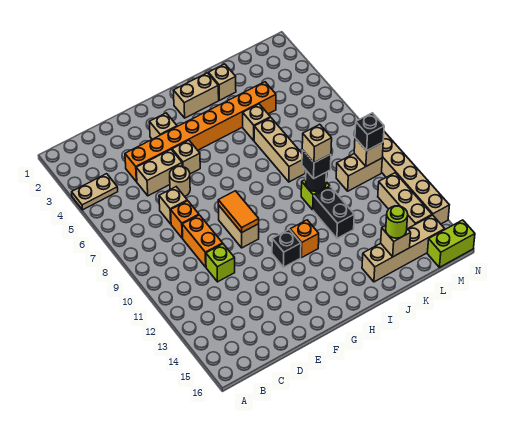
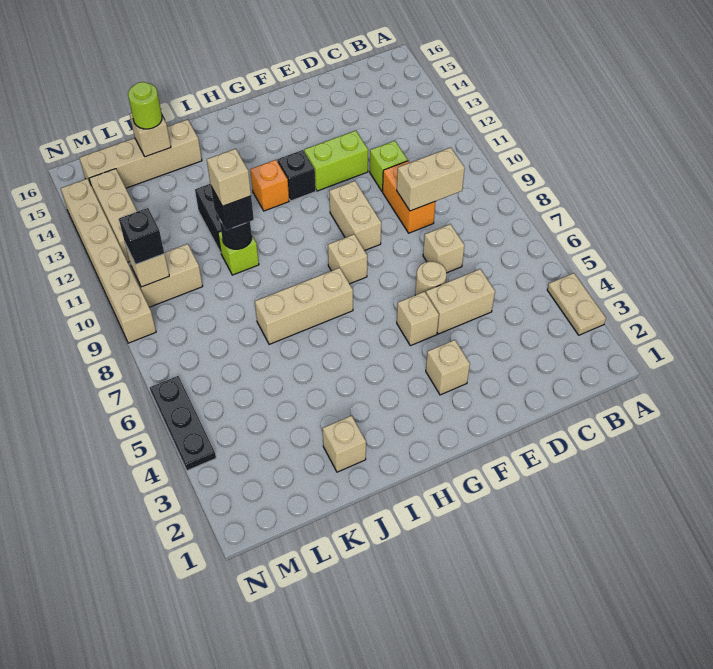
tan 1x2 plate [72,174,118,210] -> tan 1x2 plate turned to [547,273,606,335]
orange 1x8 brick [125,82,276,182] -> none
orange 1x1 brick [171,201,199,238] -> none
orange 1x2 tile [218,191,259,233] -> none
tan 1x2 brick [173,73,219,118] -> tan 1x2 brick moved to [397,147,465,211]
tan 1x1 brick [243,104,270,141] -> tan 1x1 brick moved to [328,234,367,284]
tan 1x3 brick [254,117,306,182] -> tan 1x3 brick turned to [255,268,353,344]
lime 1x2 brick [427,220,475,267] -> lime 1x2 brick moved to [304,131,368,191]
none -> black 1x3 plate [150,376,216,471]

